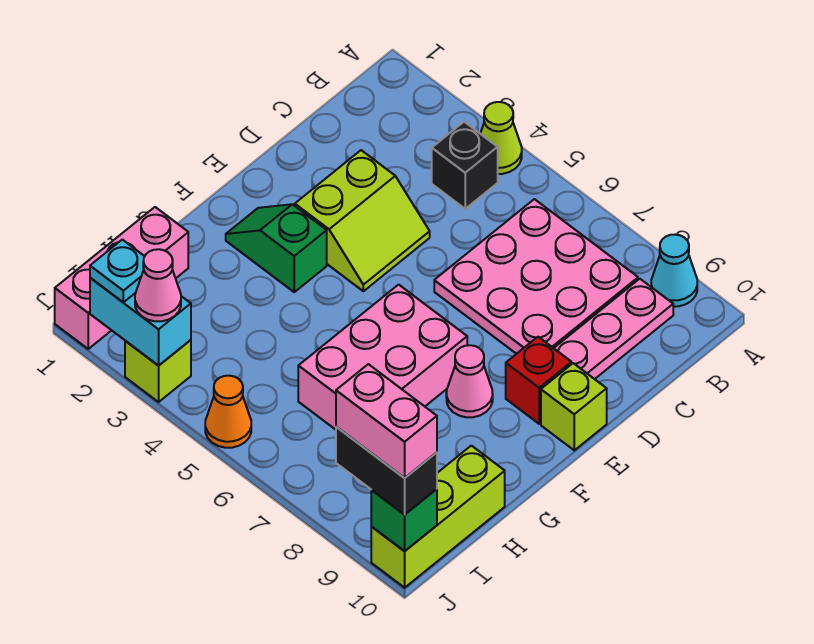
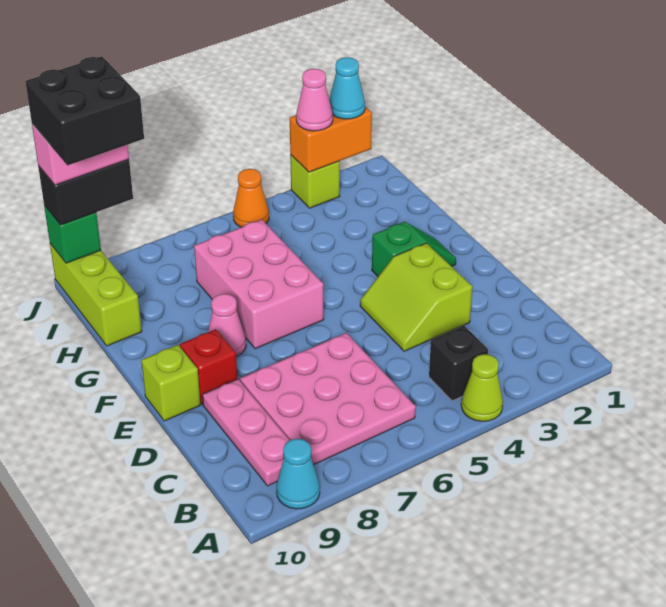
pink 1x3 brick [55,207,188,349] -> none
none -> black 2x2 brick [25,56,144,165]
cyan 1x2 brick [90,278,191,366] -> orange 1x2 brick [290,107,372,172]
cyan 1x1 plate [90,240,145,302] -> cyan 1x1 cone [329,57,365,119]

